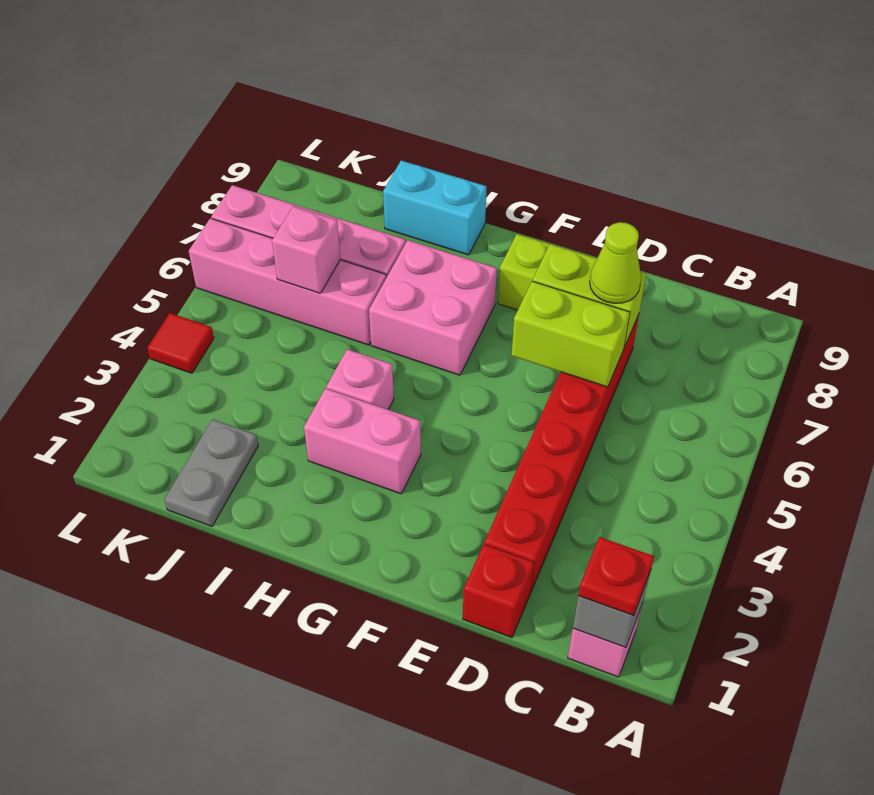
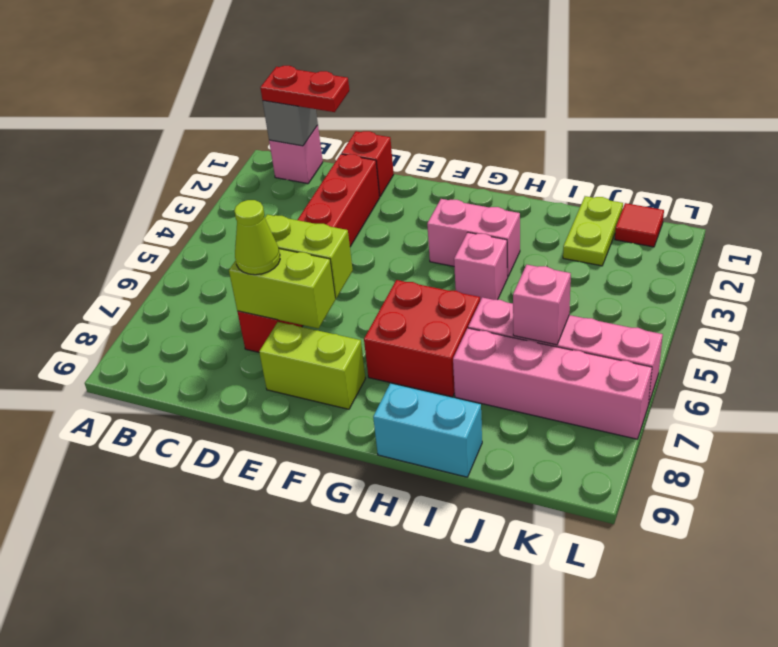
red 1x1 plate [578,537,654,616] -> red 1x2 plate [260,66,349,112]
pink 2x2 brick [369,240,497,375] -> red 2x2 brick [364,280,480,397]
grey 1x2 plate [164,419,258,526] -> lime 1x2 plate [563,196,623,266]
red 1x1 tile [147,313,214,373] -> red 1x1 tile moved to [615,203,664,247]

